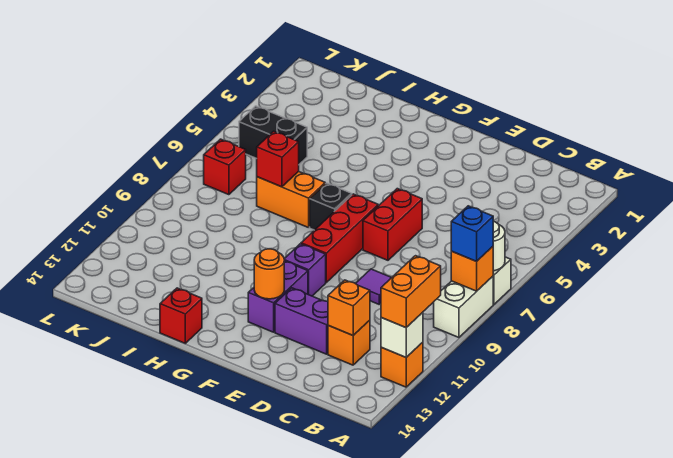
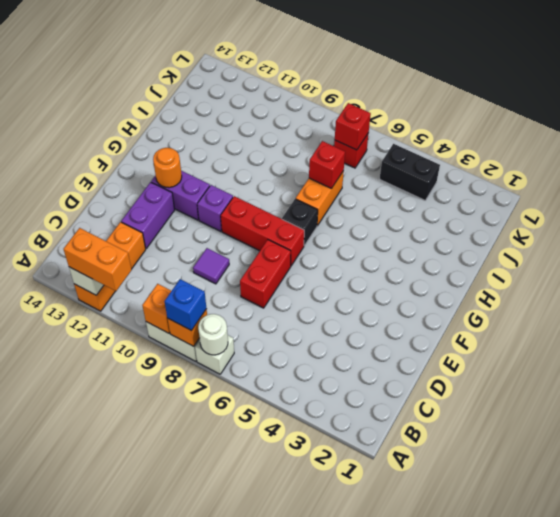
orange 1x1 brick [328,280,370,335] -> orange 1x1 brick moved to [142,284,171,333]
red 1x2 brick [363,189,422,260] -> red 1x2 brick turned to [240,240,291,308]
red 1x1 brick [160,288,202,343] -> red 1x1 brick moved to [335,103,371,150]
black 1x2 brick [239,106,307,164] -> black 1x2 brick turned to [380,144,440,200]

